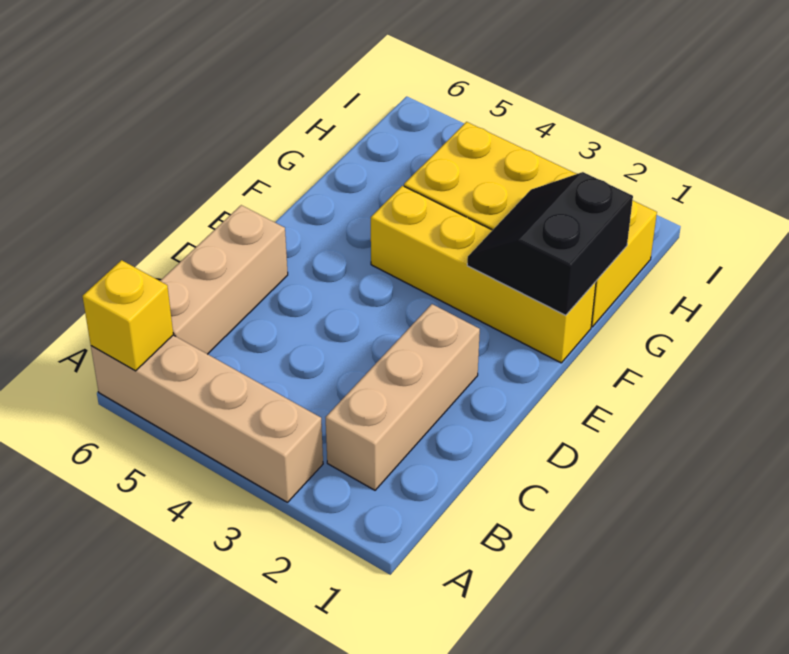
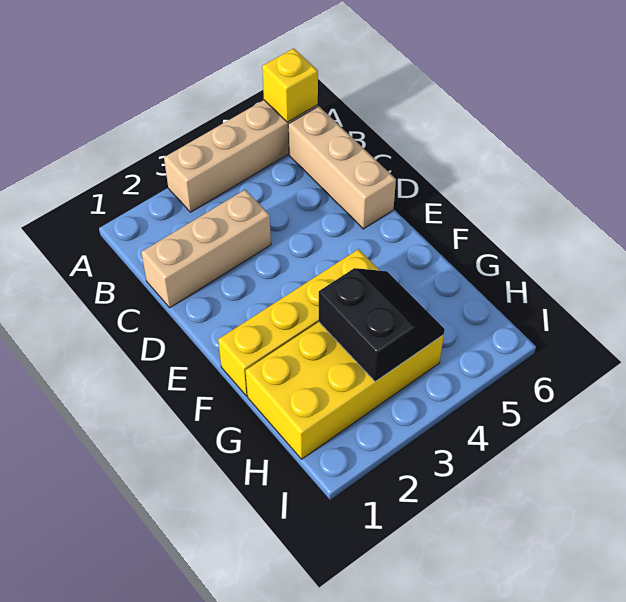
tan 1x3 brick [326,304,480,490] -> tan 1x3 brick turned to [141,190,271,308]
black 2x2 slope [467,172,633,315] -> black 2x2 slope moved to [319,268,445,382]

